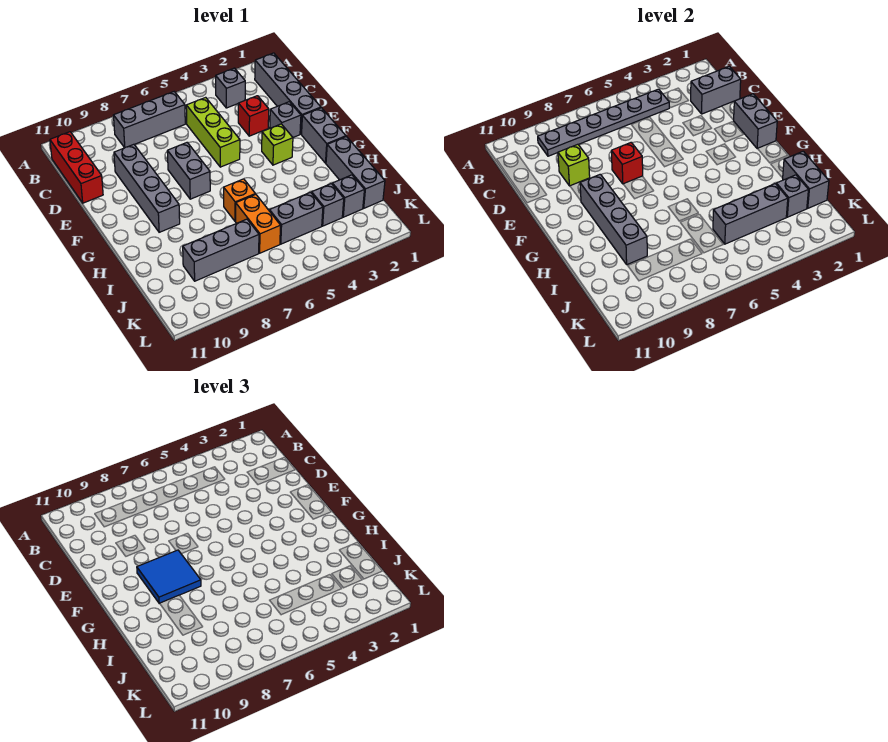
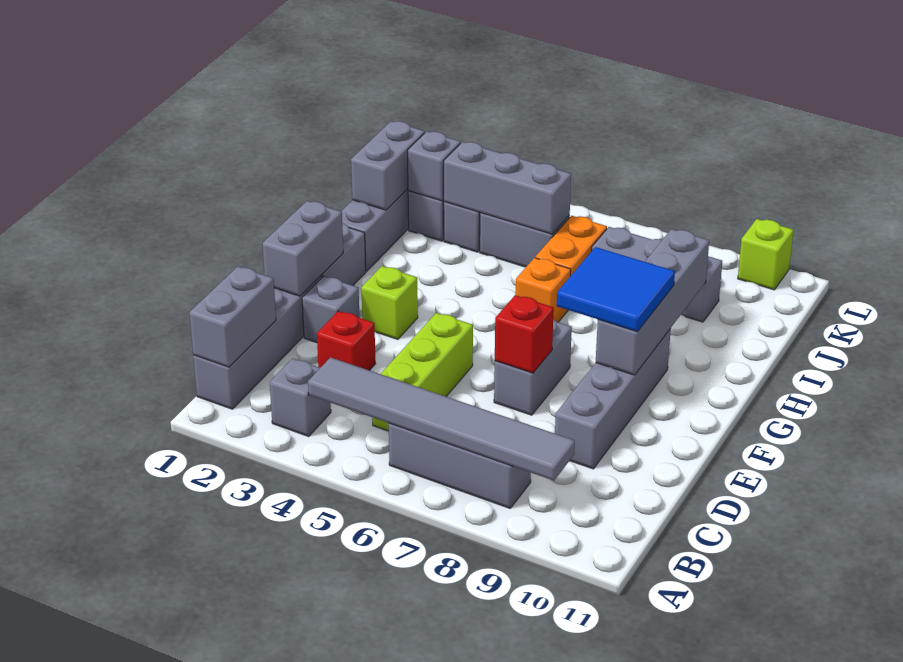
grey 1x6 plate [538,89,669,156] -> grey 1x6 tile [308,357,575,481]
red 1x3 brick [50,132,103,203] -> none
grey 1x2 brick [691,66,741,114] -> grey 1x2 brick turned to [189,267,276,367]
lime 1x1 brick [558,144,590,186] -> lime 1x1 brick moved to [738,219,793,290]

